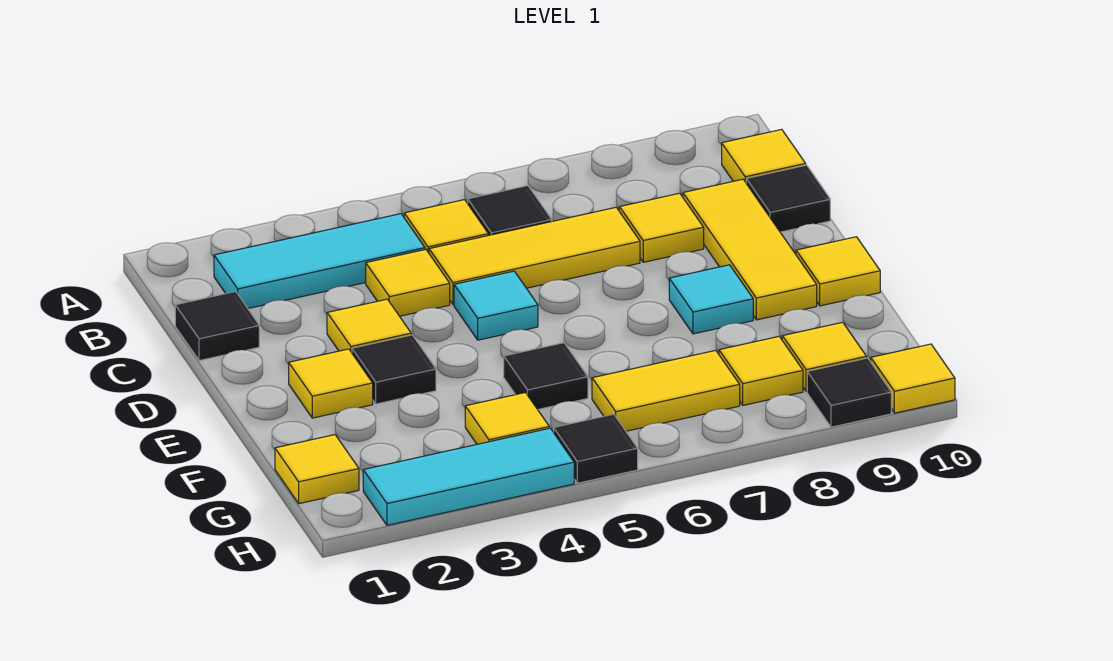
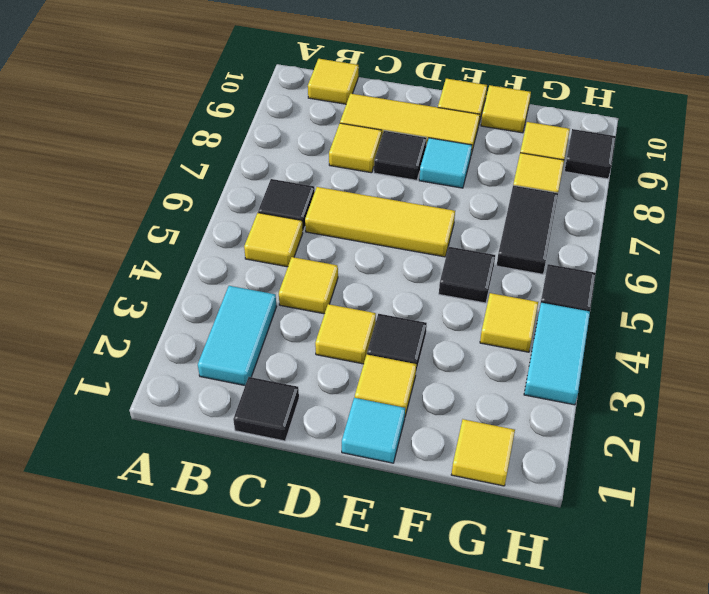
cyan 1x3 tile [214,214,425,308] -> cyan 1x2 tile [198,286,277,385]
yellow 1x3 tile [429,207,640,304] -> yellow 1x3 tile turned to [305,187,455,257]
black 1x1 tile [746,165,830,232] -> black 1x1 tile moved to [374,130,427,180]
cyan 1x1 tile [454,271,538,340] -> cyan 1x1 tile moved to [342,398,405,463]
yellow 1x2 tile [592,350,740,431] -> black 1x2 tile [497,185,558,274]
cyan 1x3 tile [363,428,574,525] -> cyan 1x2 tile [524,302,590,405]
yellow 1x1 tile [871,344,955,413] -> yellow 1x1 tile moved to [481,85,531,133]

